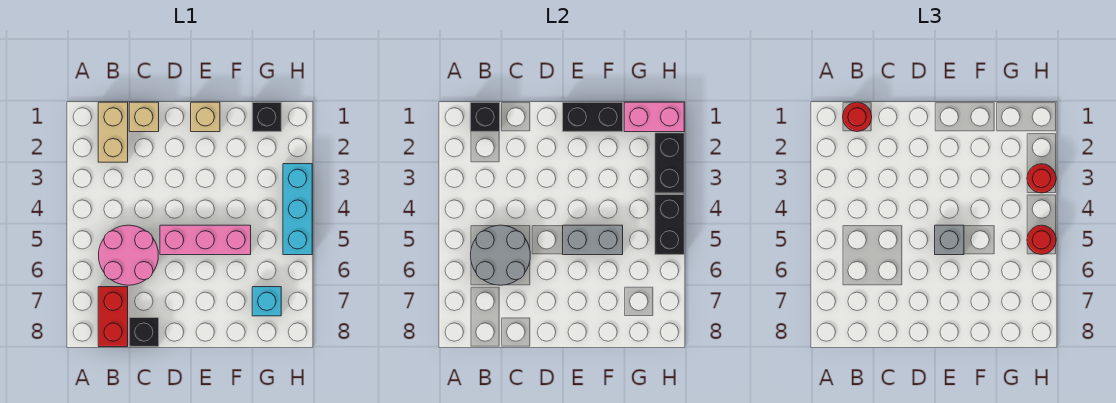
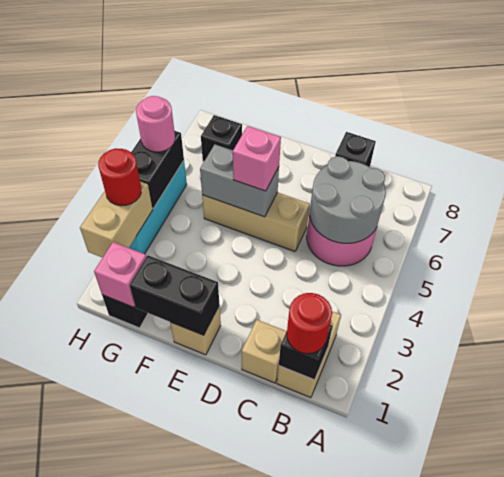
red 1x2 brick [98,287,128,347] -> none
pink 1x3 brick [160,225,251,255] -> tan 1x3 brick [202,193,310,251]
grey 1x1 brick [935,225,964,255] -> pink 1x1 brick [233,126,281,191]
pink 1x2 brick [624,102,684,132] -> pink 1x1 brick [94,242,146,307]
cyan 1x1 brick [252,287,281,316] -> black 1x1 brick [201,115,242,161]
black 1x2 brick [655,133,684,193] -> tan 1x2 brick [80,182,153,258]
red 1x1 round brick [1027,225,1056,255] -> pink 1x1 round brick [136,96,175,152]

